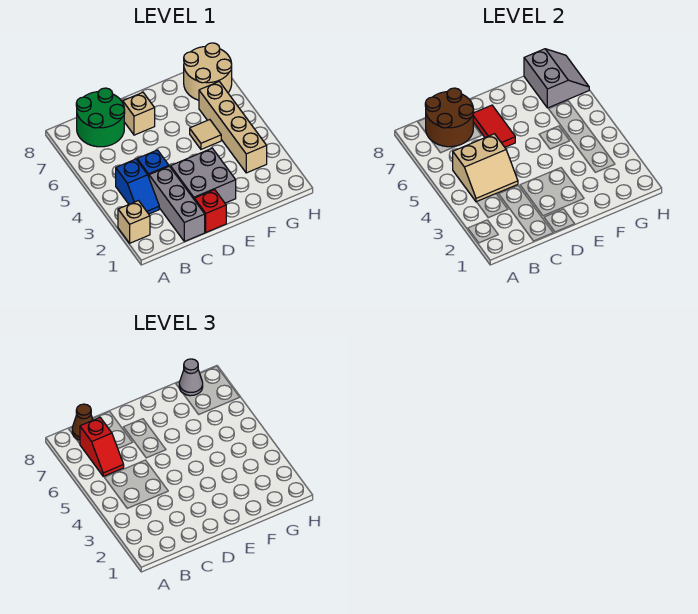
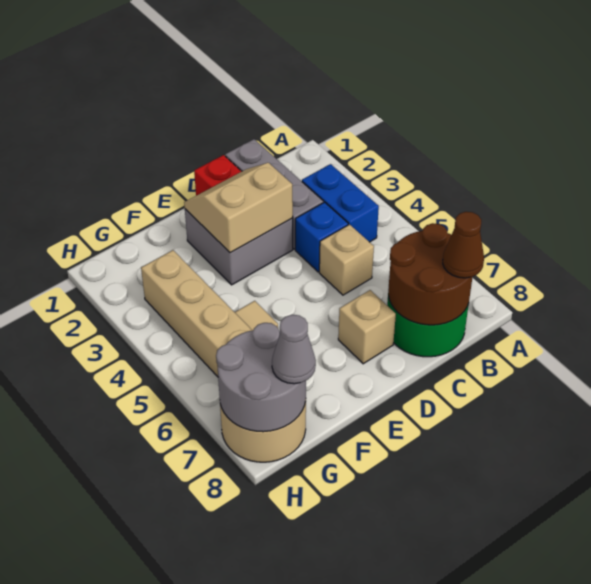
tan 1x1 brick [118,201,150,243] -> tan 1x1 brick moved to [319,224,374,295]
blue 1x2 slope [116,159,159,214] -> blue 1x2 brick [302,164,379,242]
tan 2x2 slope [453,134,518,202] -> tan 2x2 slope moved to [184,163,293,253]
red 1x2 slope [80,418,124,476] -> none
red 1x2 tile [473,105,515,147] -> none
grey 2x2 slope [524,49,589,108] -> grey 2x2 round brick [216,323,306,432]

